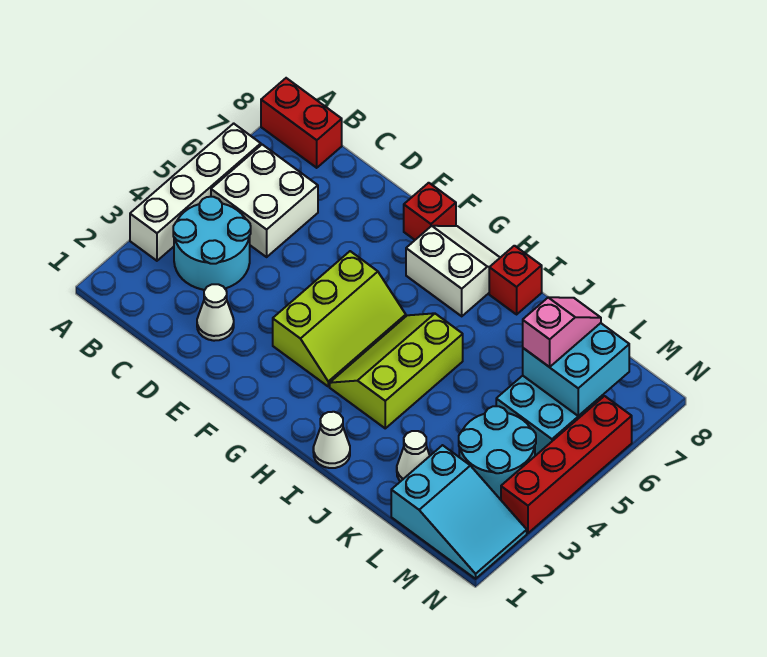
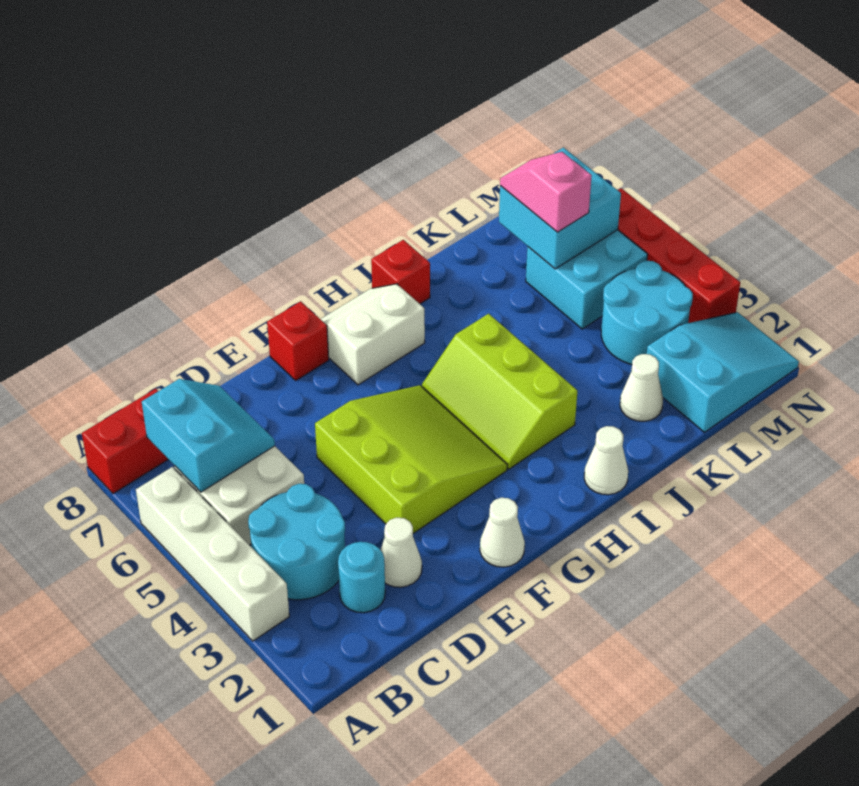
none -> cyan 2x2 slope [142,379,275,492]
none -> cyan 1x1 round brick [338,542,385,613]
none -> white 1x1 cone [480,498,525,567]
lime 2x3 slope [273,251,406,386] -> lime 3x3 slope [315,385,507,533]

